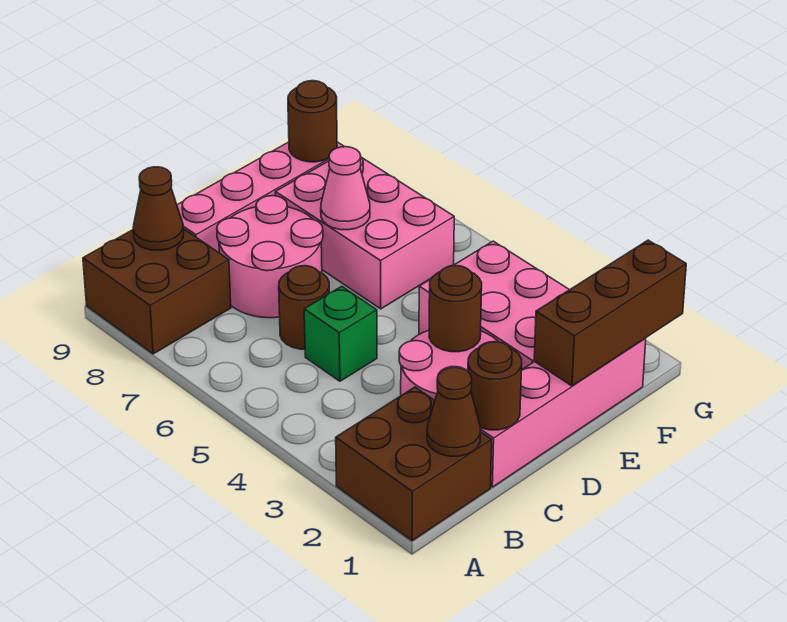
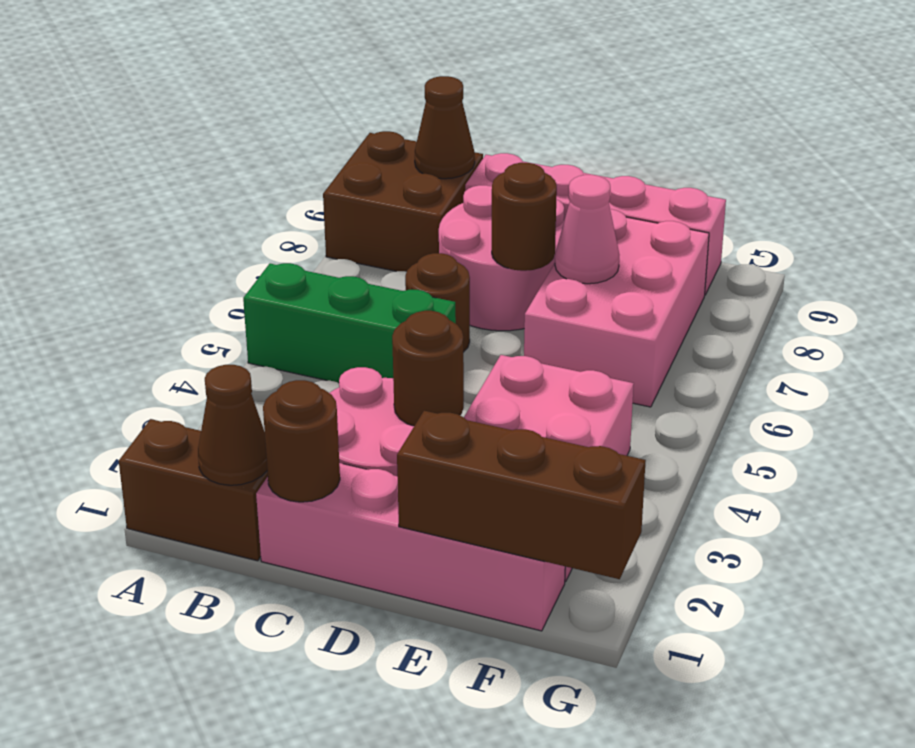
brown 2x2 brick [336,387,492,541] -> brown 1x2 brick [119,419,268,561]
green 1x1 brick [304,286,377,381] -> green 1x3 brick [243,263,456,383]
brown 1x1 round brick [288,81,337,162] -> brown 1x1 round brick moved to [492,163,557,271]

